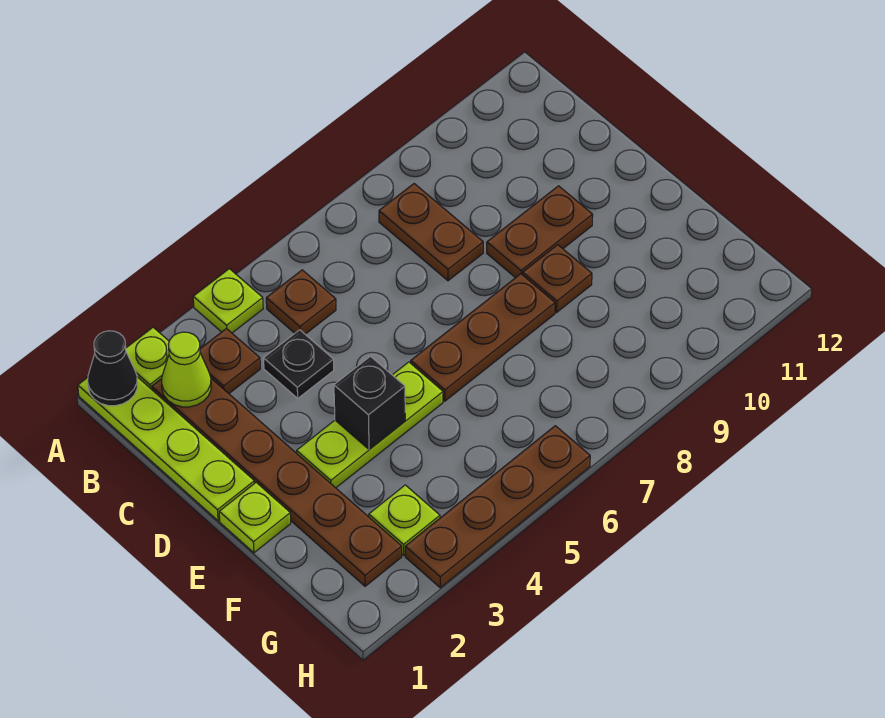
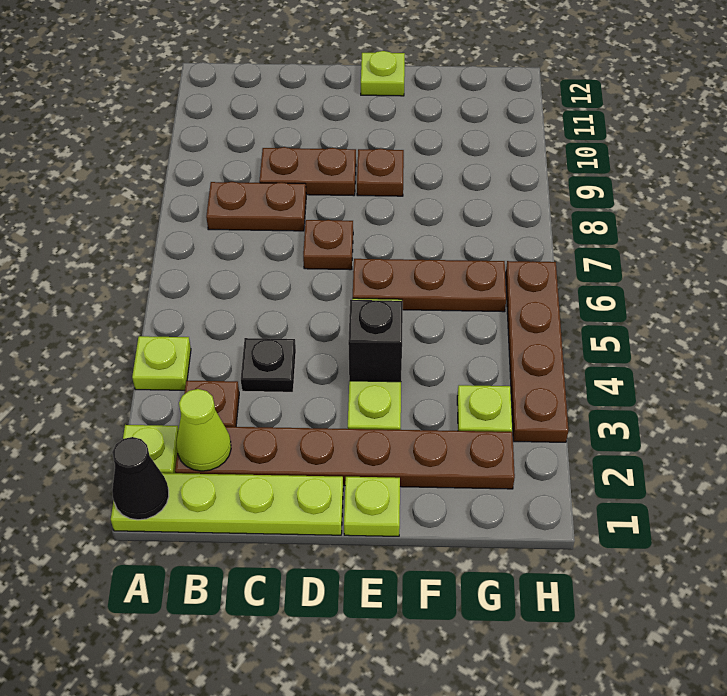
brown 1x1 plate [266,270,336,334] -> brown 1x1 plate moved to [303,220,353,270]
brown 1x2 plate [487,186,593,278] -> brown 1x2 plate turned to [259,147,356,196]
brown 1x3 plate [411,274,555,401] -> brown 1x3 plate turned to [353,259,506,312]
none -> lime 1x1 plate [361,51,405,96]

